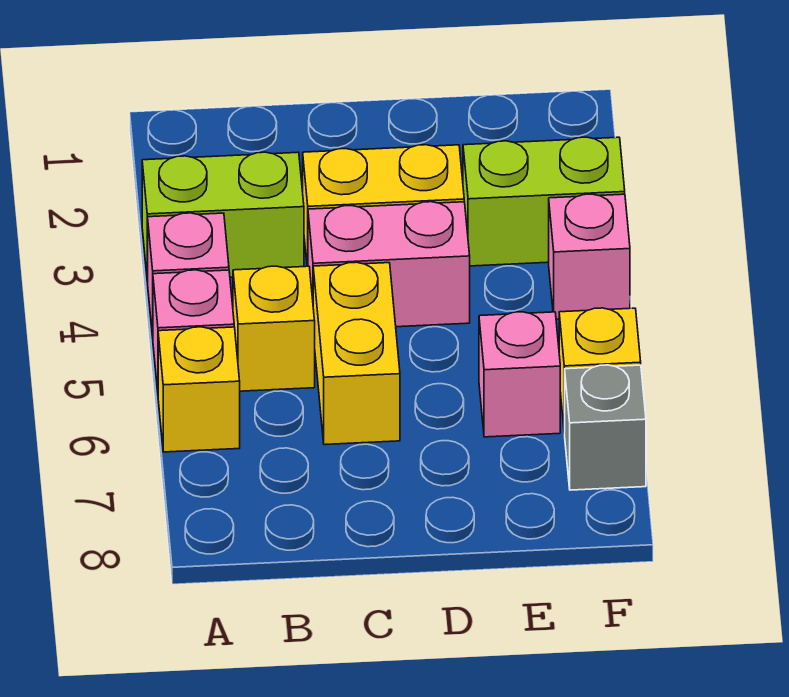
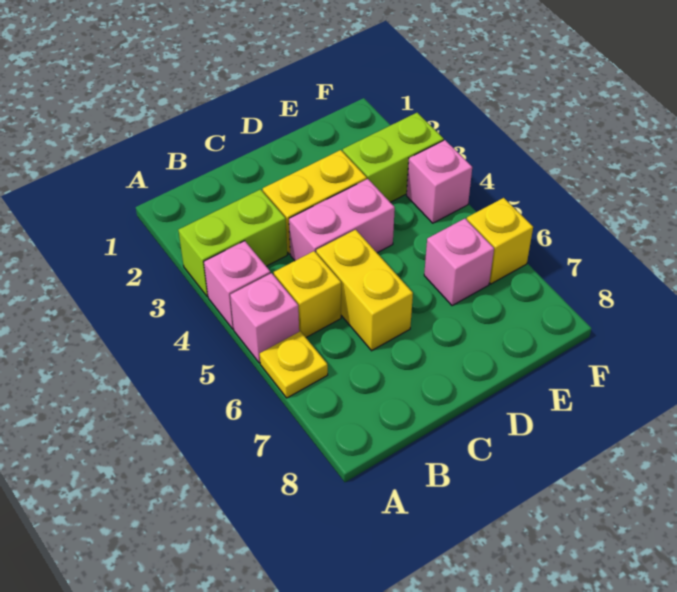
yellow 1x1 brick [158,327,240,452] -> yellow 1x1 plate [260,331,328,398]
grey 1x1 brick [565,365,646,490] -> none

